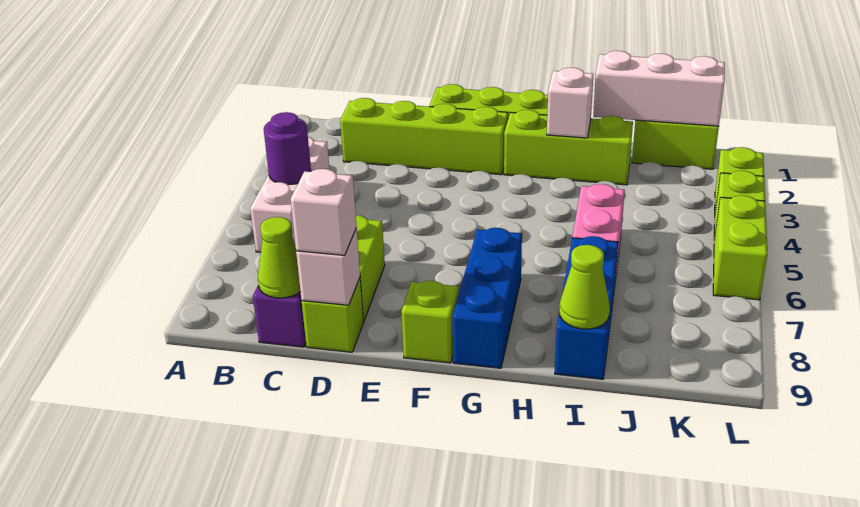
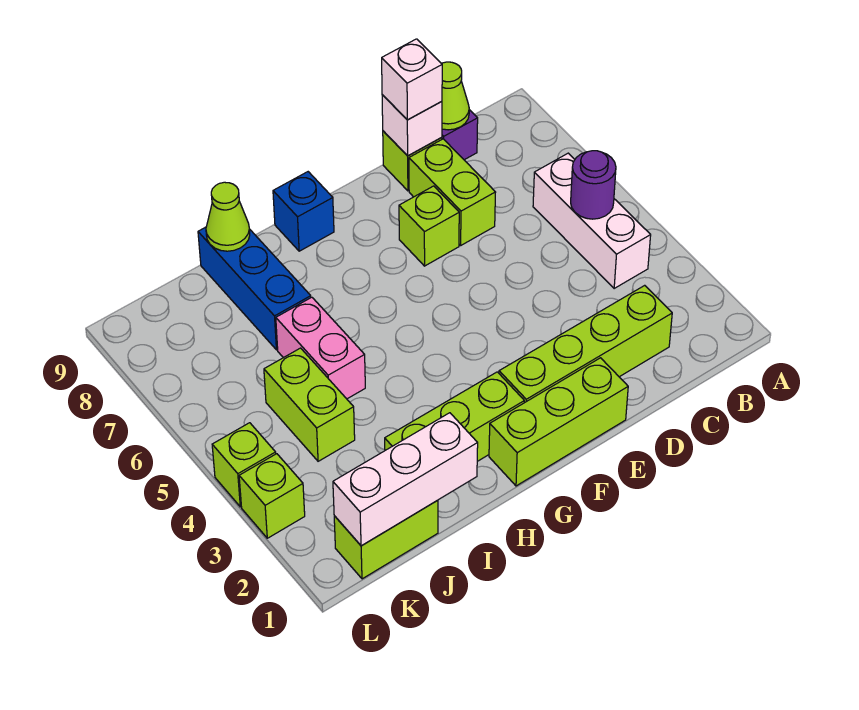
lime 1x1 brick [402,281,459,363] -> lime 1x1 brick moved to [399,186,459,266]
blue 1x3 brick [452,228,522,368] -> blue 1x1 brick [273,172,334,251]
white 1x1 brick [547,68,593,138] -> none
lime 1x2 brick [713,195,767,300] -> lime 1x2 brick moved to [264,348,355,461]

